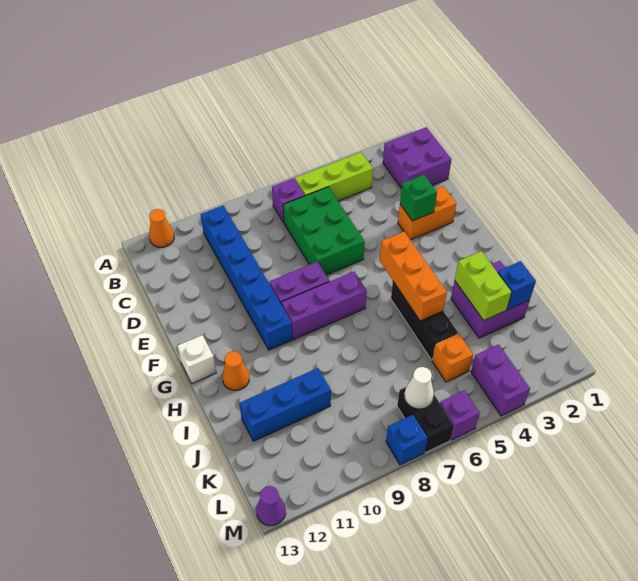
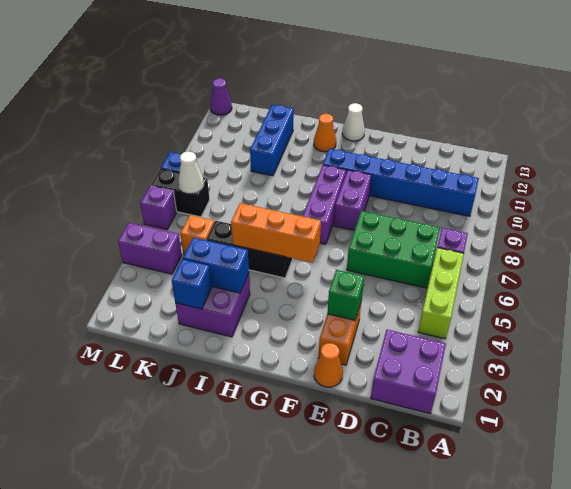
orange 1x1 cone [149,209,174,247] -> orange 1x1 cone moved to [314,343,343,387]
white 1x1 brick [177,335,216,383] -> white 1x1 cone [342,103,365,141]
lime 1x2 brick [455,251,512,320] -> blue 1x2 brick [183,238,249,293]

